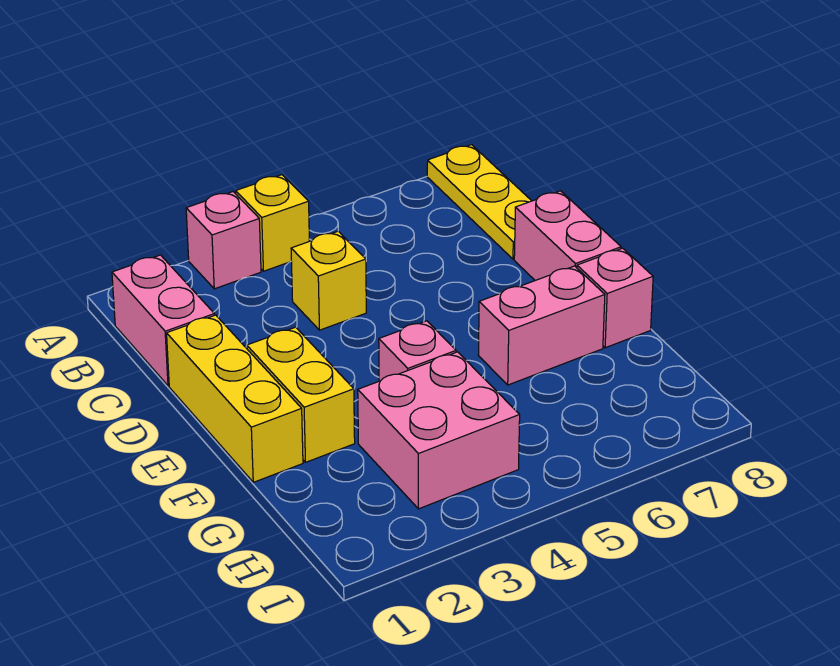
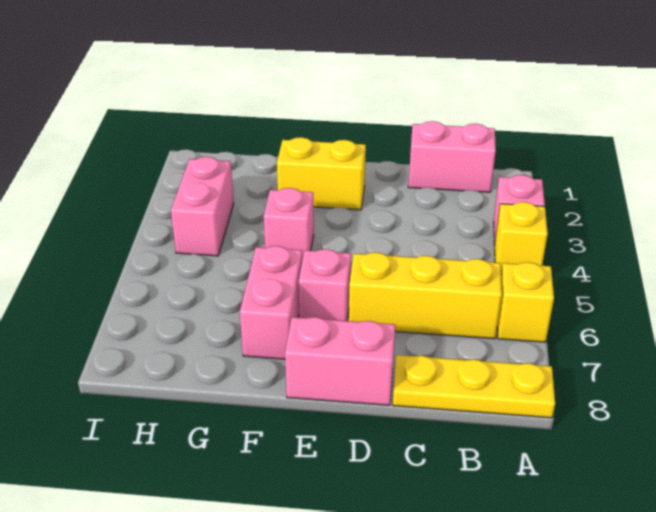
yellow 1x1 brick [291,231,366,330] -> yellow 1x1 brick moved to [497,262,554,342]
yellow 1x3 brick [167,315,303,482] -> yellow 1x3 brick moved to [349,252,502,339]
pink 1x1 brick [577,248,653,348] -> pink 1x1 brick moved to [299,249,351,321]
pink 2x2 brick [358,352,520,509] -> pink 1x2 brick [171,157,234,256]

